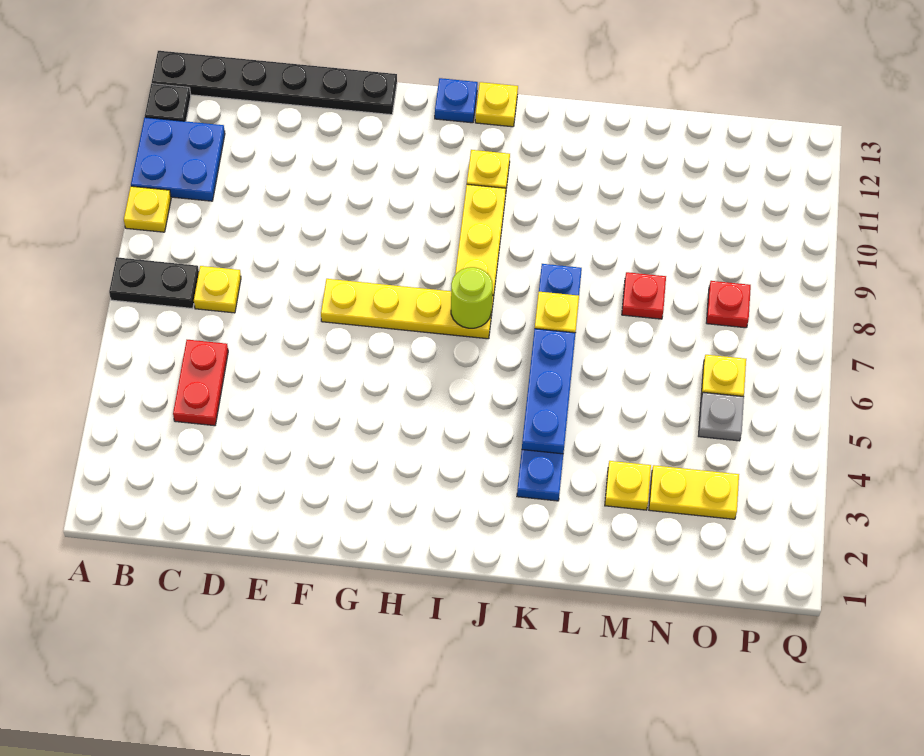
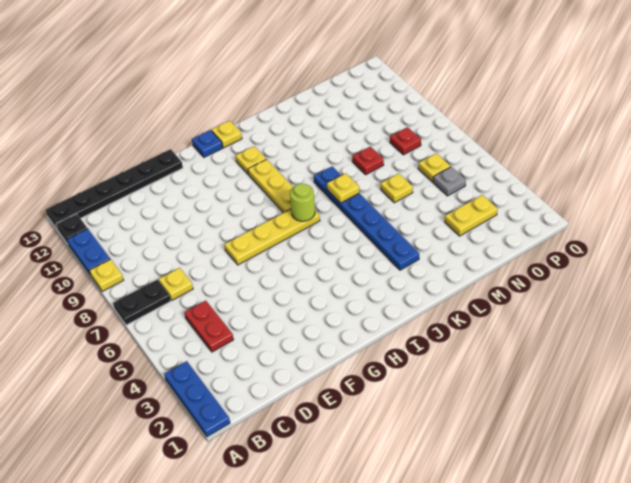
blue 2x2 plate [131,117,225,201] -> blue 1x2 plate [67,229,110,274]
blue 1x3 plate [522,329,575,454] -> blue 1x3 plate moved to [164,361,230,437]
yellow 1x1 plate [605,461,651,510] -> yellow 1x1 plate moved to [381,173,413,203]

